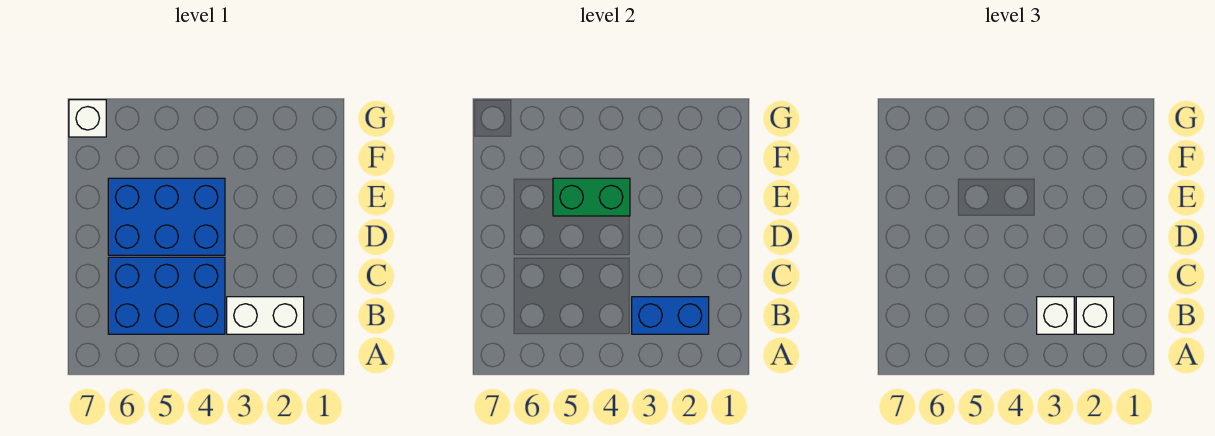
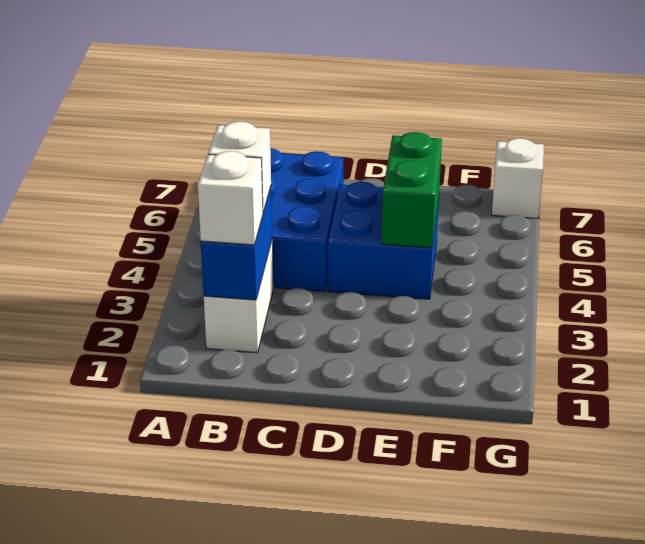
blue 2x3 brick [108,178,225,255] -> blue 2x2 brick [328,182,439,299]

